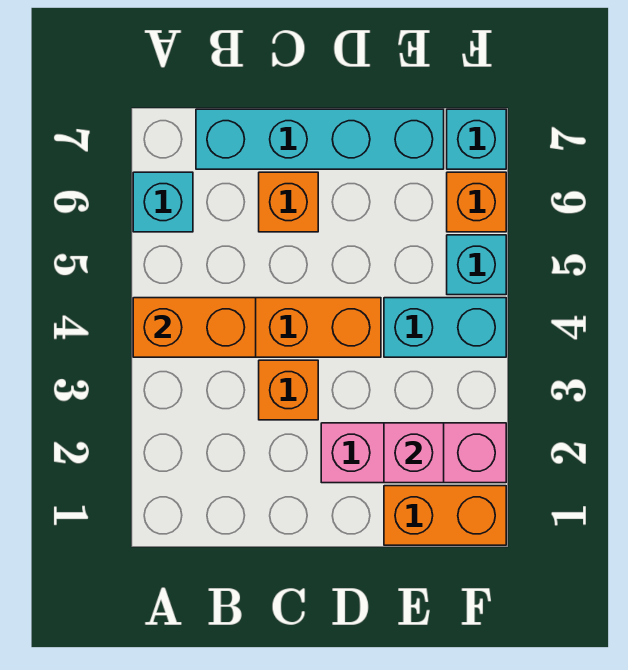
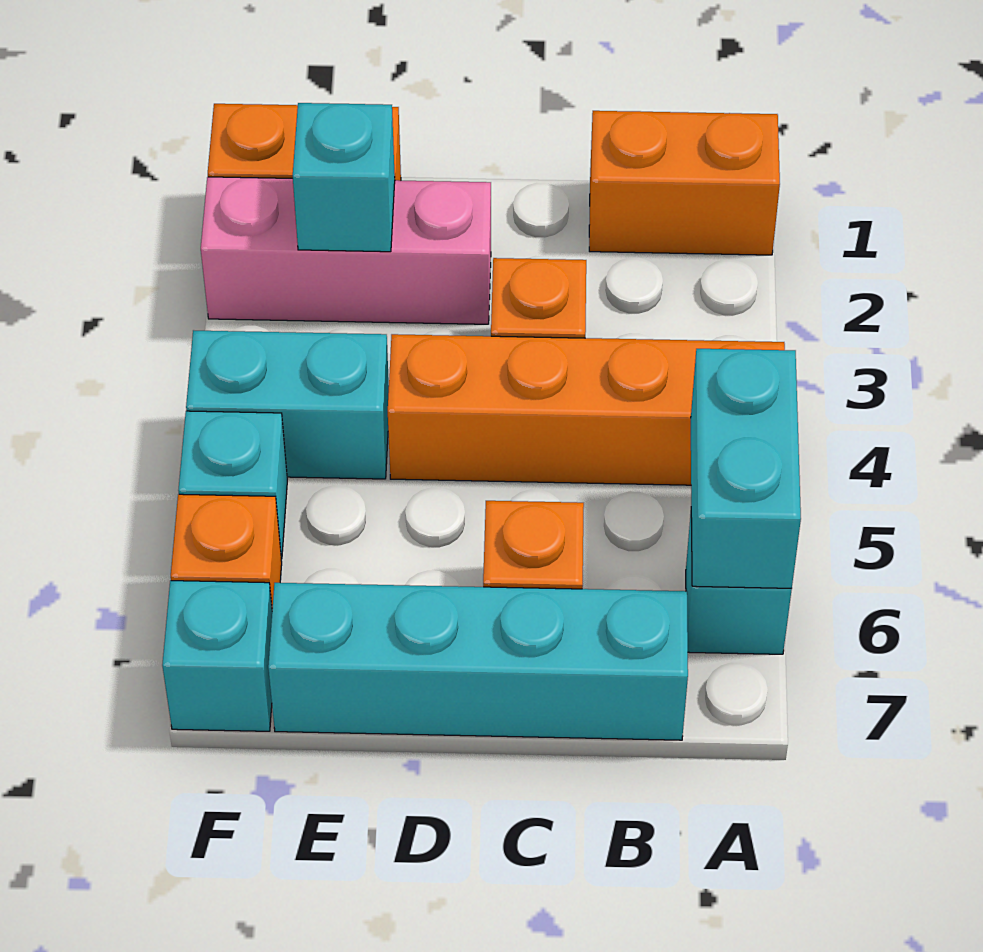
orange 1x2 brick [133,298,256,357] -> orange 1x2 brick moved to [589,111,780,255]
none -> cyan 1x2 brick [691,349,801,588]
pink 1x1 brick [384,423,444,483] -> cyan 1x1 brick [293,103,395,252]

